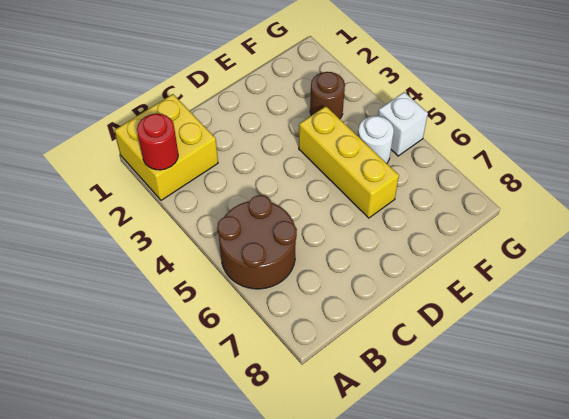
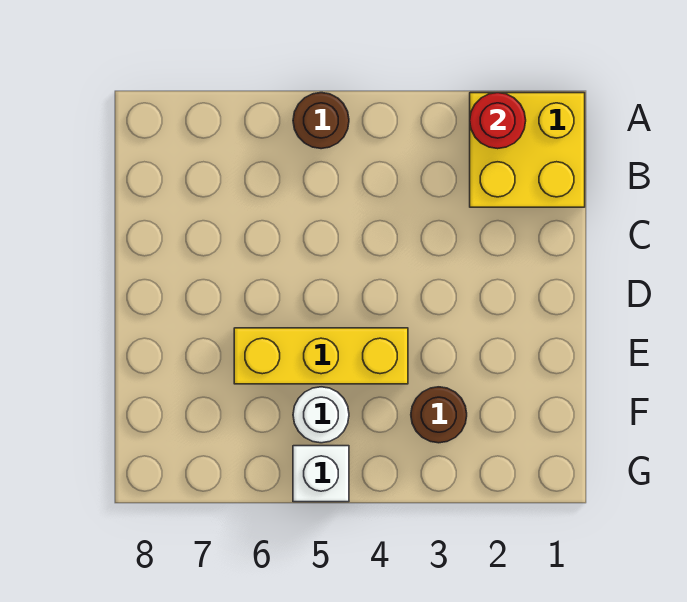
brown 2x2 round brick [217,195,297,289] -> brown 1x1 round brick [293,93,349,149]

